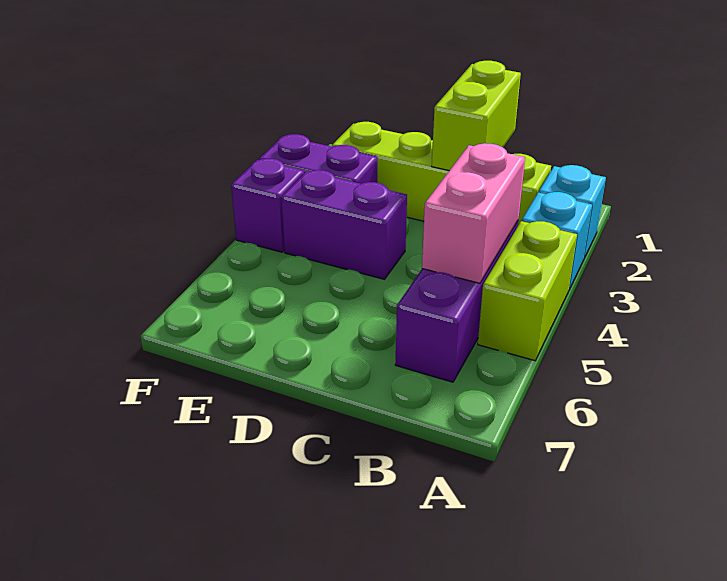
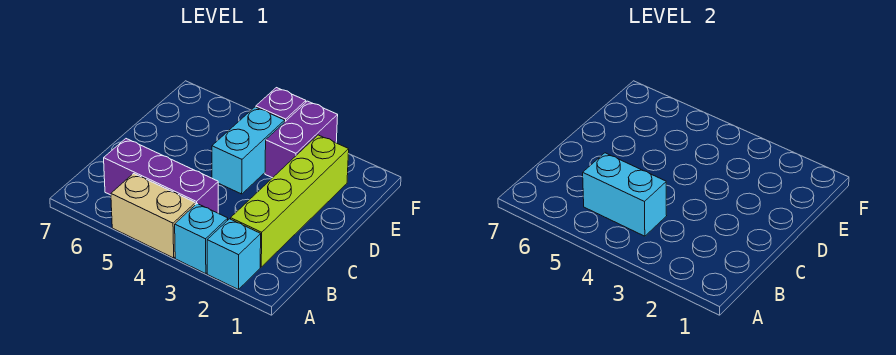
lime 1x2 brick [478,221,577,361] -> tan 1x2 brick [111,174,195,258]
pink 1x2 brick [422,143,525,283] -> cyan 1x2 brick [583,153,667,236]
lime 1x2 brick [432,61,521,171] -> none
purple 1x2 brick [282,170,407,279] -> cyan 1x2 brick [212,107,285,194]

